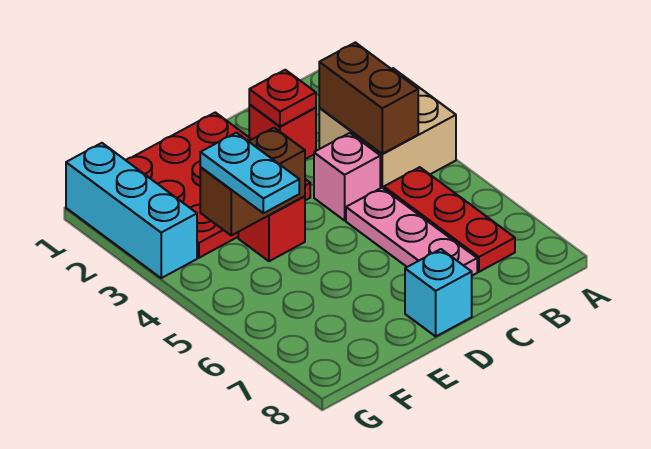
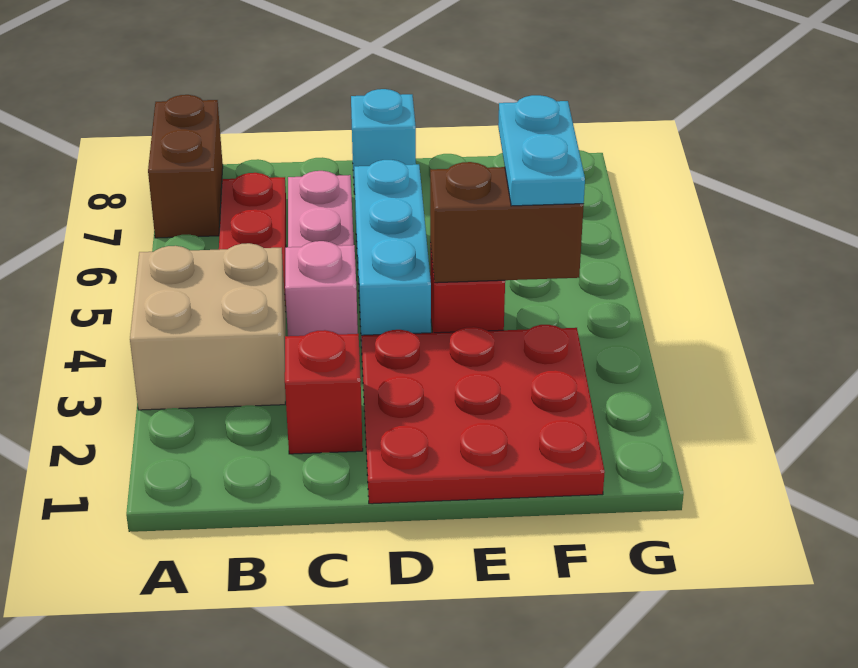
brown 1x2 brick [319,42,418,154] -> brown 1x2 brick moved to [148,95,223,238]
red 1x1 plate [249,70,316,126] -> none
cyan 1x3 brick [66,143,197,278] -> cyan 1x3 brick moved to [354,160,431,348]

